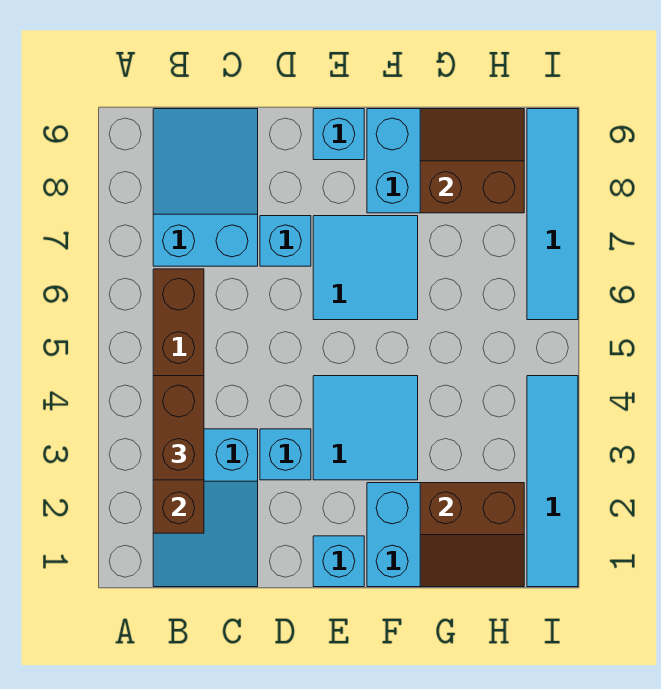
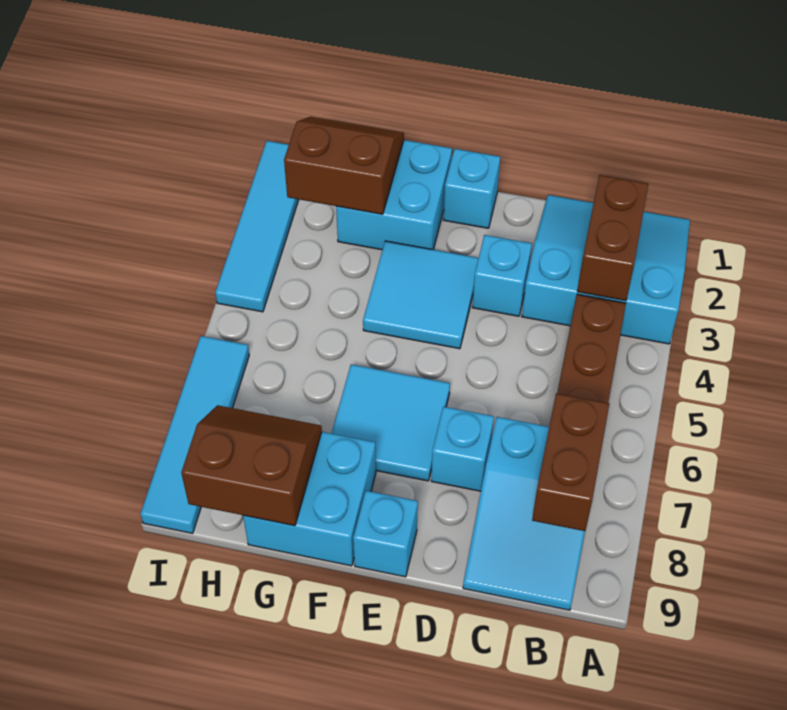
cyan 2x3 slope [153,429,258,587] -> cyan 3x3 slope [522,195,690,344]
brown 1x2 brick [153,376,204,480] -> brown 1x2 brick moved to [532,393,609,531]
brown 2x2 slope [420,109,524,213] -> brown 2x2 slope turned to [181,405,322,526]

